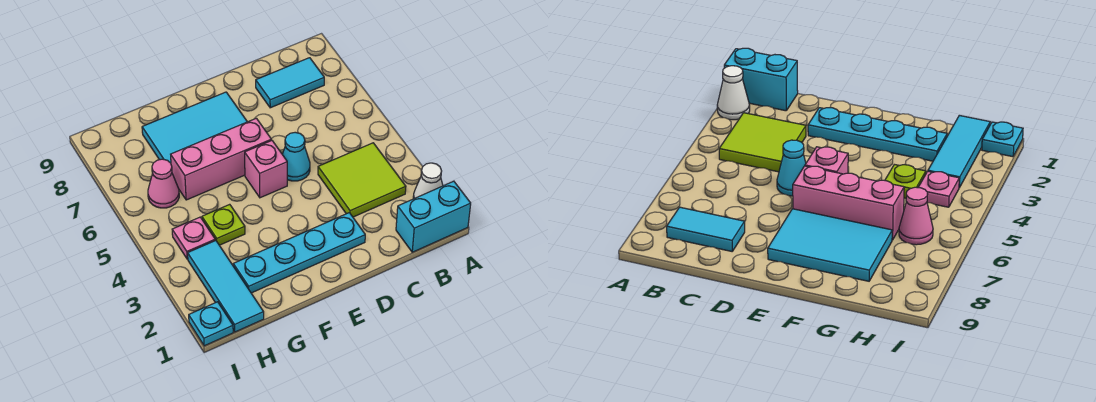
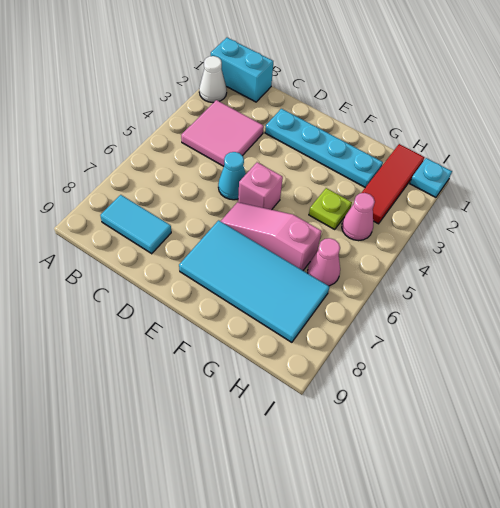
lime 2x2 tile [318,143,406,217] -> pink 2x2 tile [181,100,264,166]
pink 1x3 brick [171,118,271,200] -> pink 1x3 slope [221,202,322,270]
cyan 2x3 tile [142,92,247,163] -> cyan 2x4 tile [179,220,329,342]
cyan 1x3 tile [188,240,264,332] -> red 1x3 tile [362,144,424,224]
pink 1x1 plate [172,217,215,259] -> pink 1x1 cone [342,193,375,241]

